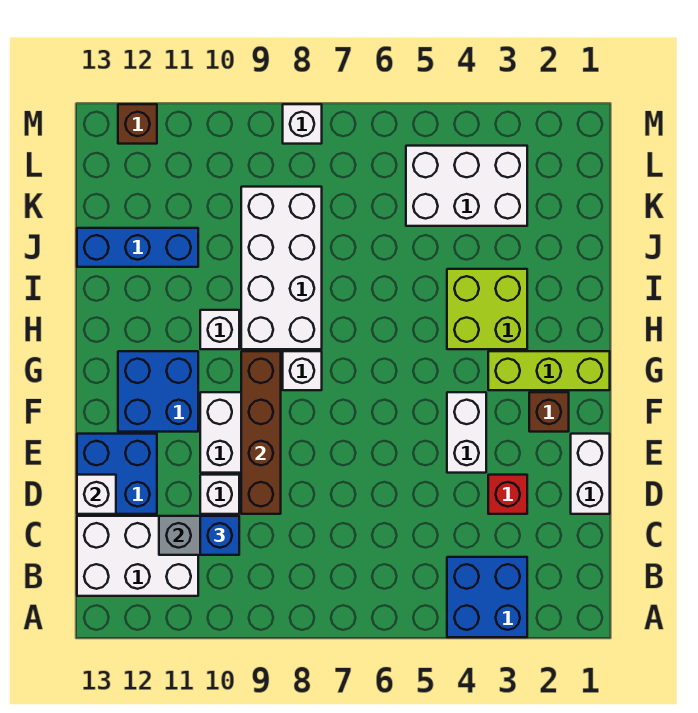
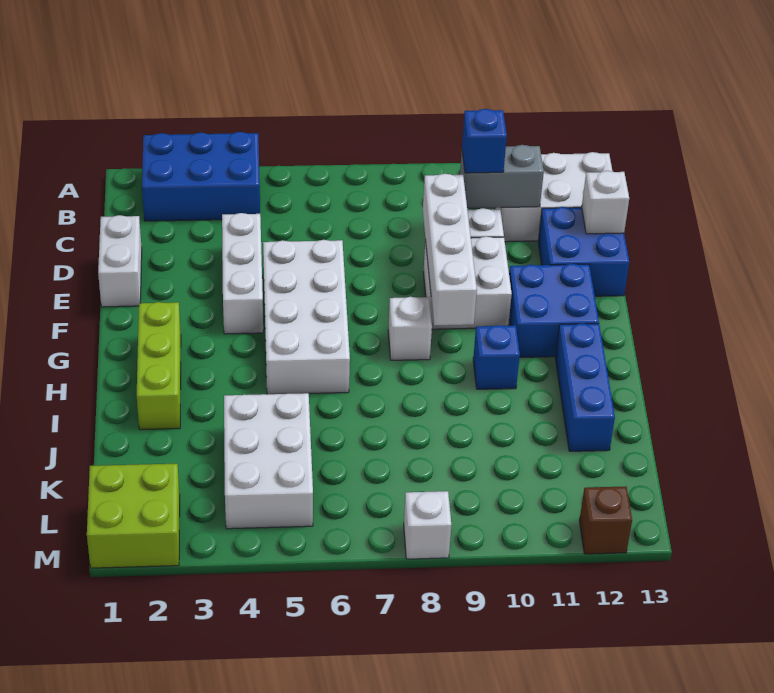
blue 2x2 brick [447,557,527,637] -> blue 2x3 brick [142,132,260,221]
red 1x1 brick [488,475,527,514] -> none
brown 1x4 brick [241,351,281,514] -> white 1x4 brick [423,174,477,325]
white 1x2 brick [447,392,486,473] -> white 1x3 brick [222,213,263,334]
brown 1x1 brick [529,392,569,432] -> none
lime 1x3 brick [488,351,610,390] -> lime 1x3 brick turned to [137,302,181,430]
lime 2x2 brick [447,269,527,349] -> lime 2x2 brick moved to [87,464,180,568]
white 2x4 brick [241,187,322,349] -> white 2x4 brick moved to [263,240,350,394]
white 1x1 brick [200,310,239,349] -> blue 1x1 brick [473,325,520,389]
blue 1x3 brick [77,228,198,267] -> blue 1x3 brick turned to [555,323,615,451]
white 2x3 brick [406,146,527,226] -> white 2x3 brick turned to [224,393,313,529]

